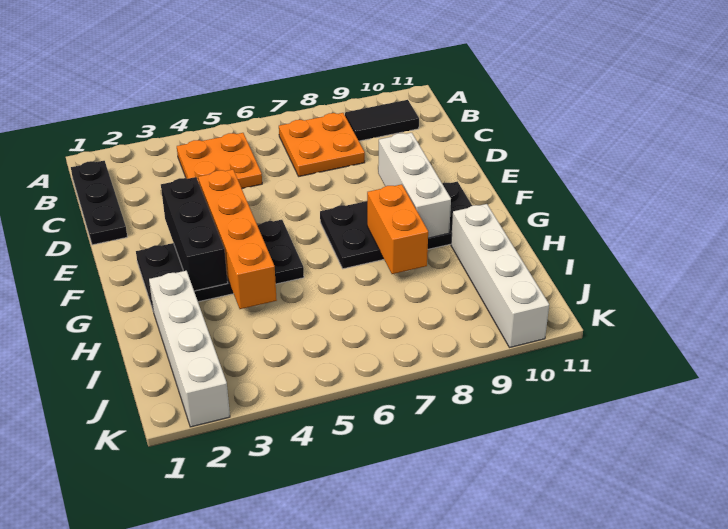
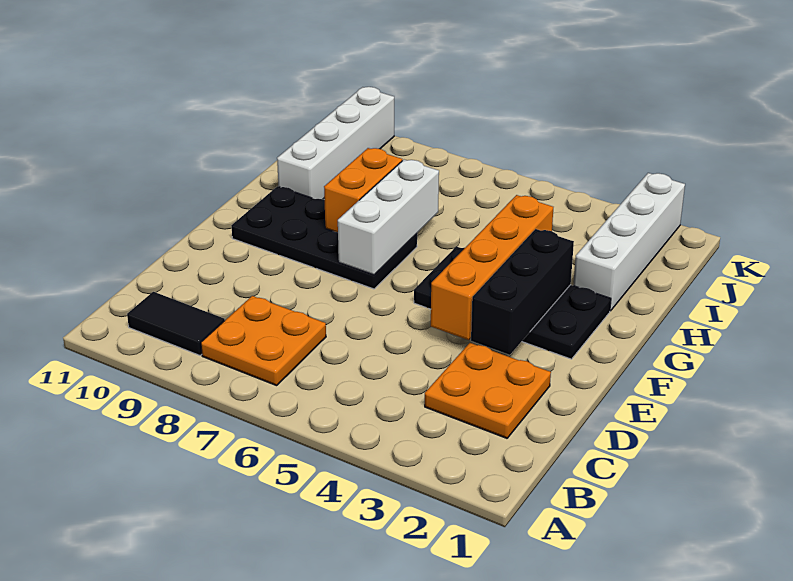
black 1x3 plate [71,161,127,245] -> none
orange 2x2 plate [177,133,262,188] -> orange 2x2 plate moved to [425,343,551,438]
white 1x3 brick [378,133,451,238] -> white 1x3 brick moved to [338,160,439,275]

